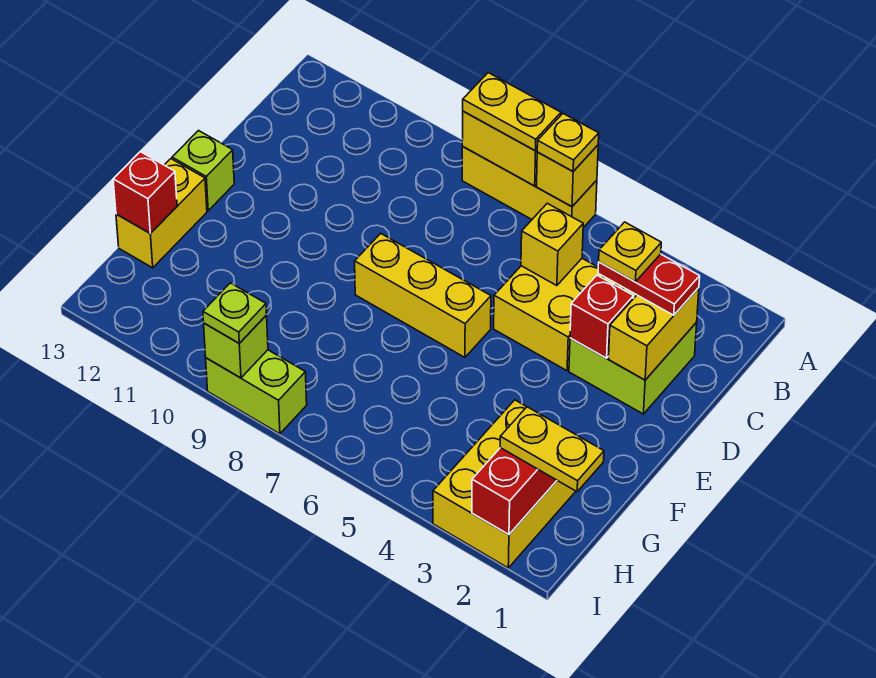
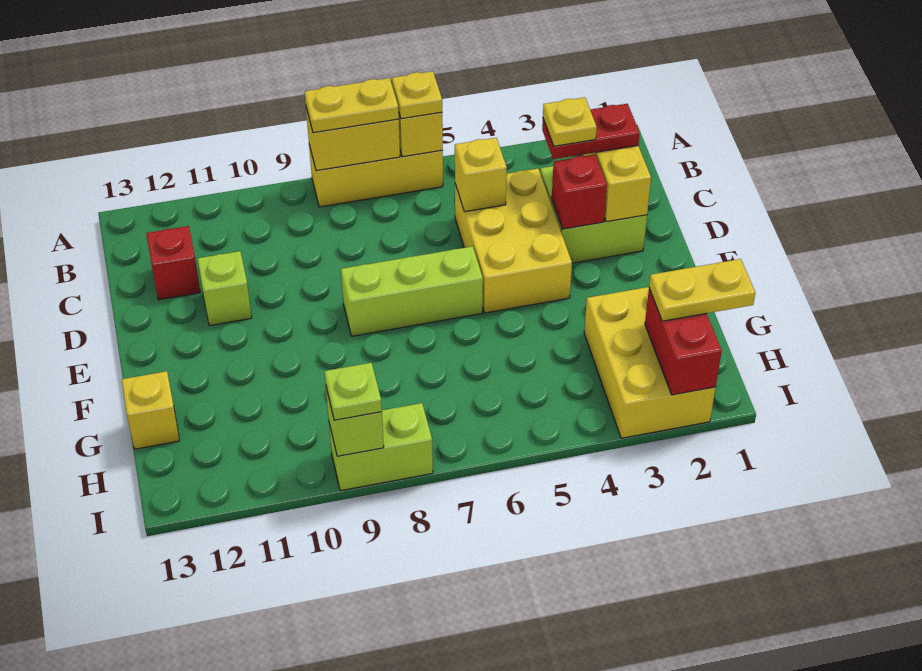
yellow 2x2 brick [494,258,618,371] -> yellow 2x3 brick [455,169,572,313]
yellow 1x3 brick [355,233,491,357] -> lime 1x3 brick [341,246,483,336]
lime 1x1 brick [172,131,234,211] -> lime 1x1 brick moved to [198,251,252,326]
yellow 1x2 brick [116,159,207,268] -> yellow 1x1 brick [122,371,180,449]
red 1x1 brick [113,152,177,233] -> red 1x1 brick moved to [146,226,200,300]

